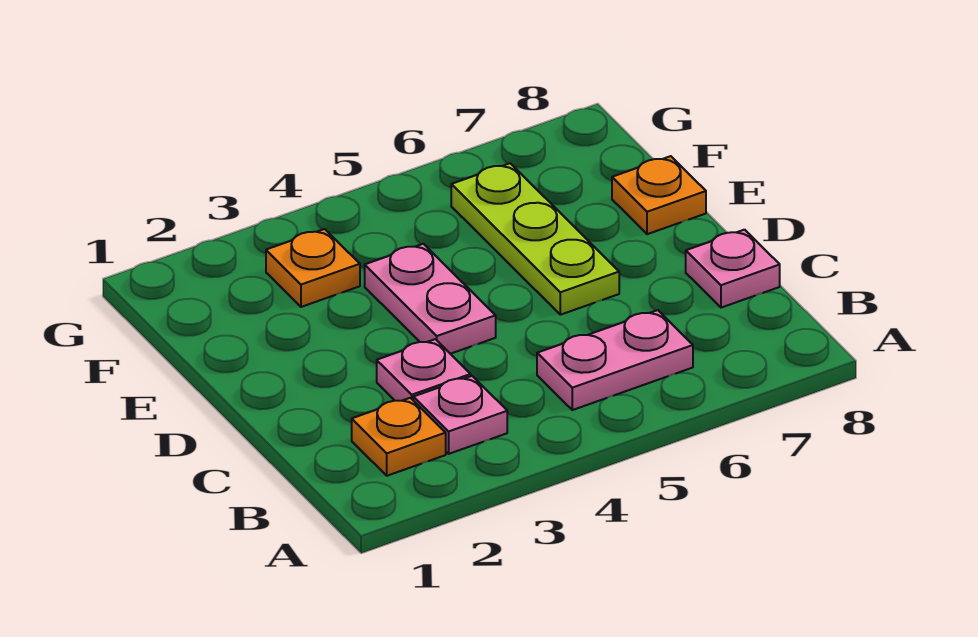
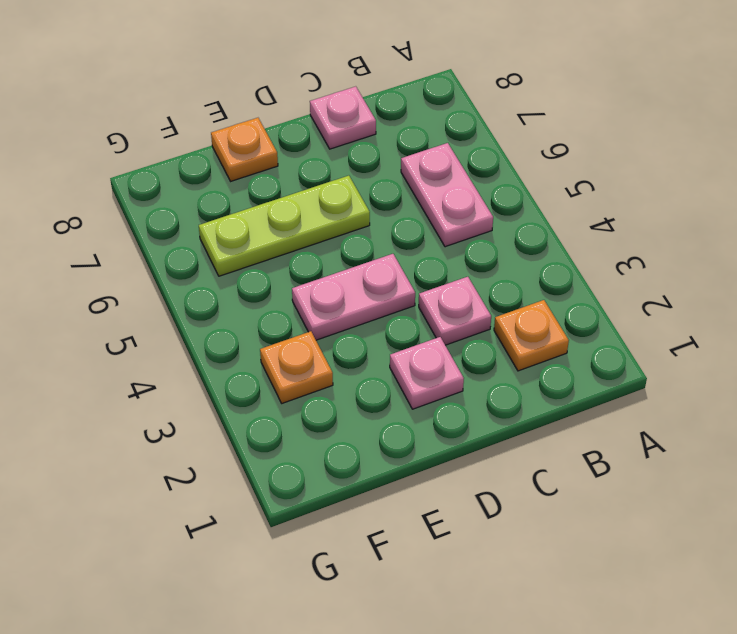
pink 1x1 plate [413,376,507,454] -> pink 1x1 plate moved to [390,337,464,409]

